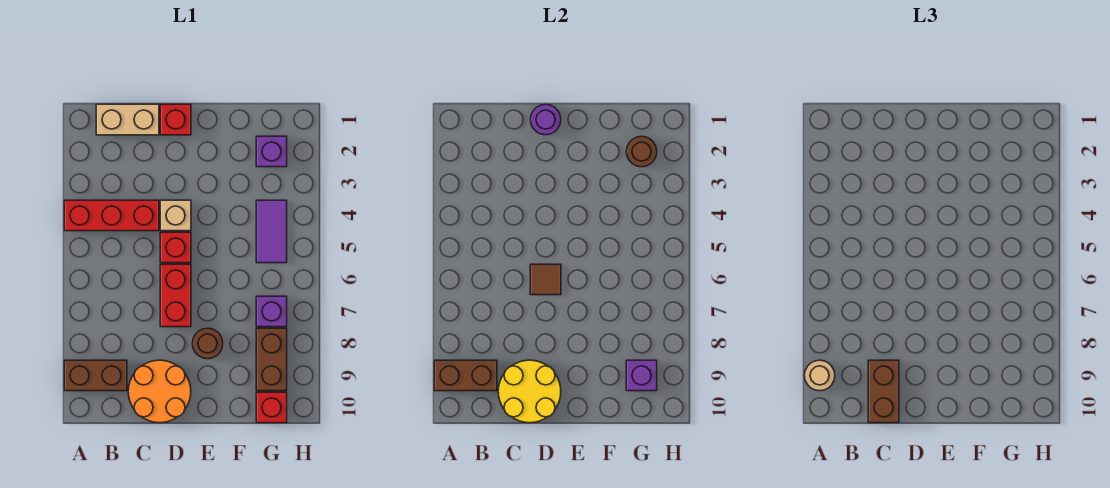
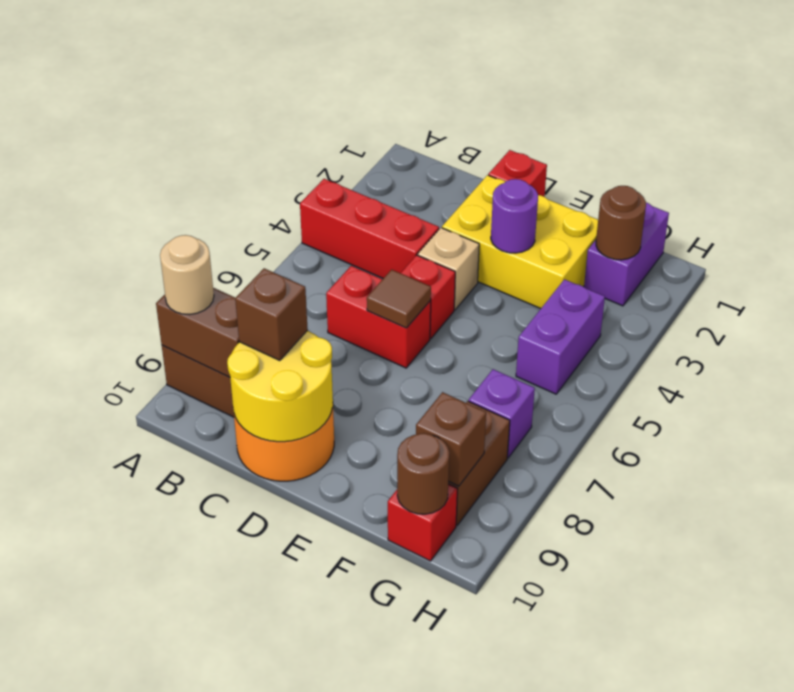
tan 1x2 brick [96,104,159,135] -> none
brown 1x2 brick [868,360,899,423] -> brown 1x1 brick [235,268,308,361]
purple 1x1 round brick [530,104,561,135] -> purple 1x1 round brick moved to [491,179,538,253]
none -> yellow 2x3 brick [442,175,598,309]
red 1x2 brick [160,264,191,327] -> red 1x2 brick turned to [326,266,431,368]
brown 1x1 round brick [192,328,223,359] -> brown 1x1 round brick moved to [397,433,449,514]
purple 1x1 brick [256,136,287,167] -> purple 1x2 brick [584,203,669,306]
purple 1x2 tile [256,200,287,263] -> purple 1x2 brick [516,279,605,394]
purple 1x1 brick [626,360,657,391] -> brown 1x1 brick [416,392,486,486]

